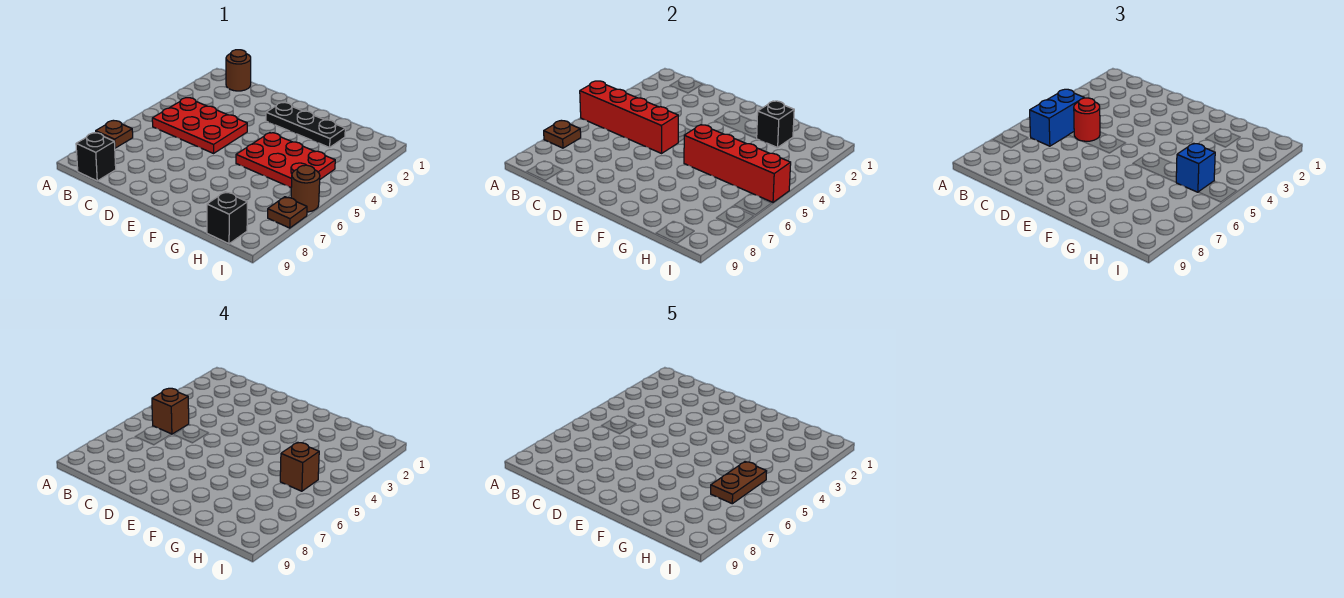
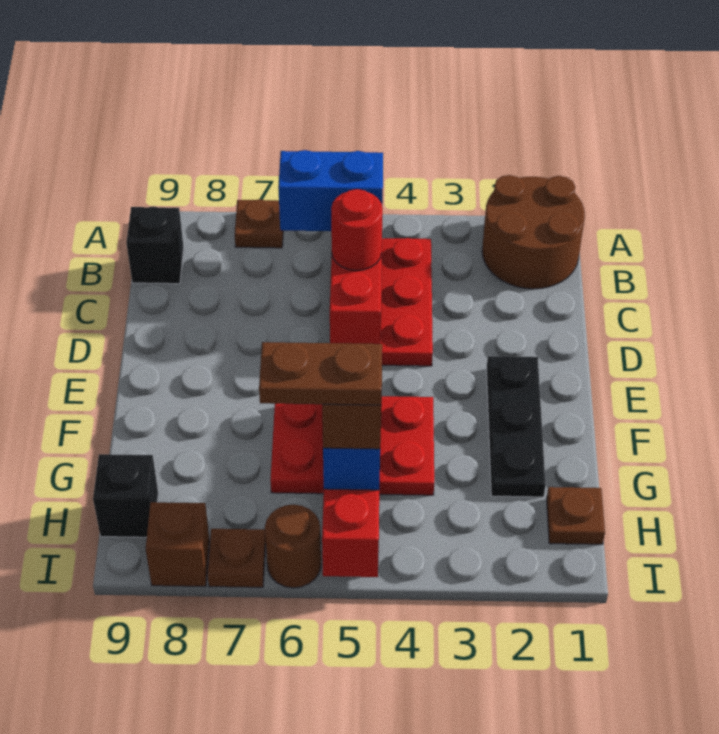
brown 1x1 plate [544,121,581,148] -> brown 1x1 plate moved to [547,487,605,544]
brown 1x1 round brick [226,50,251,91] -> brown 2x2 round brick [482,175,585,289]
brown 1x1 brick [152,388,189,434] -> brown 1x1 brick moved to [146,502,210,587]
red 2x3 plate [236,133,335,187] -> red 2x3 plate turned to [270,396,434,495]
black 1x1 brick [756,101,794,147] -> none

